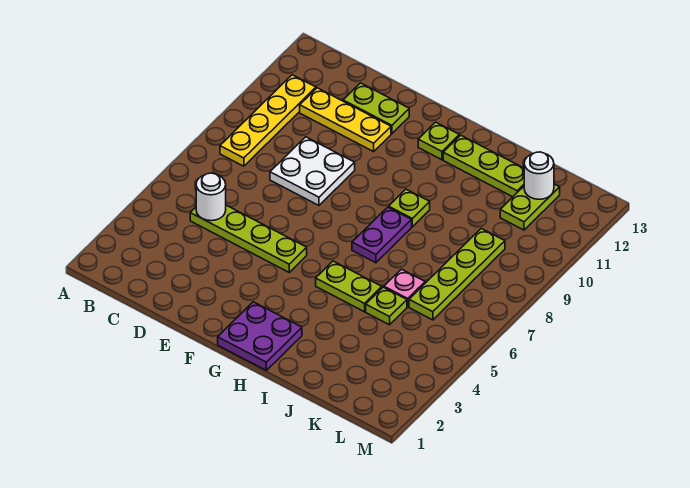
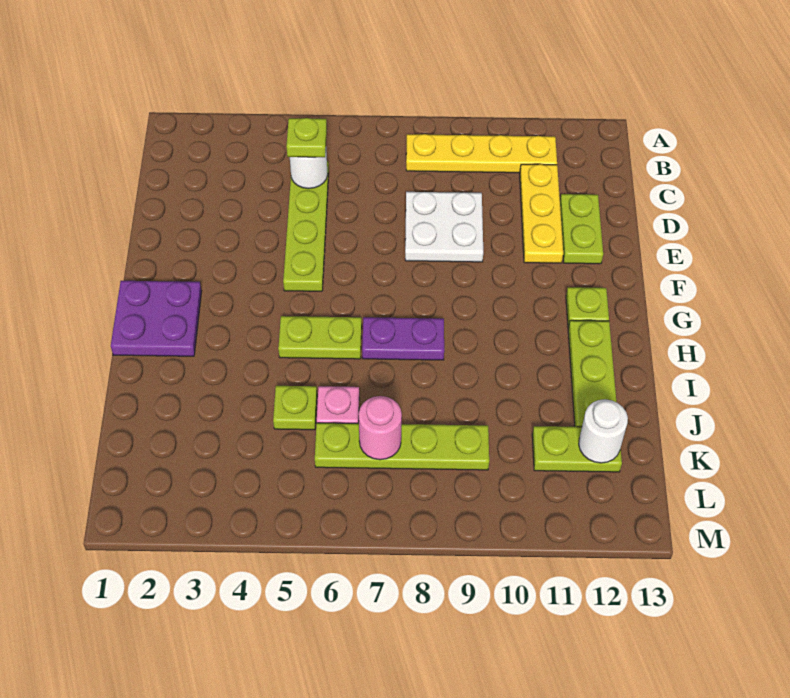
lime 1x2 plate [316,261,382,312] -> lime 1x2 plate turned to [278,316,362,359]
lime 1x1 plate [389,189,430,227] -> lime 1x1 plate moved to [287,118,327,157]
none -> pink 1x1 round brick [359,396,402,460]

